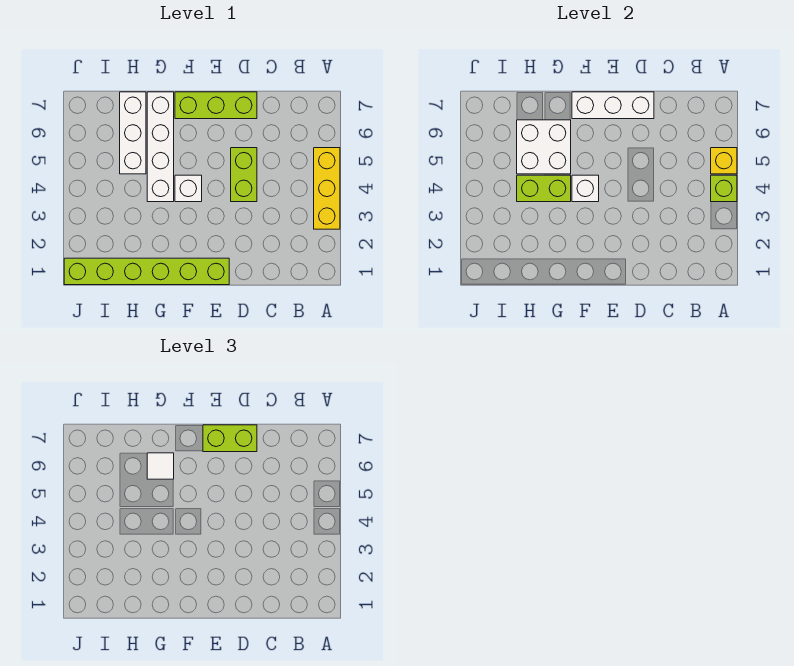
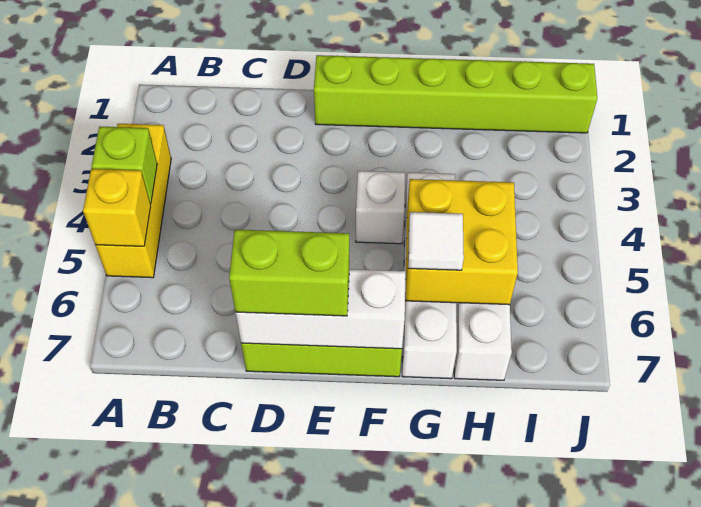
lime 1x2 brick [231,148,257,202] -> none
white 1x1 brick [572,175,599,202] -> none
lime 1x2 brick [517,175,571,202] -> none
white 2x2 brick [517,120,571,174] -> yellow 2x2 brick [405,179,518,305]

